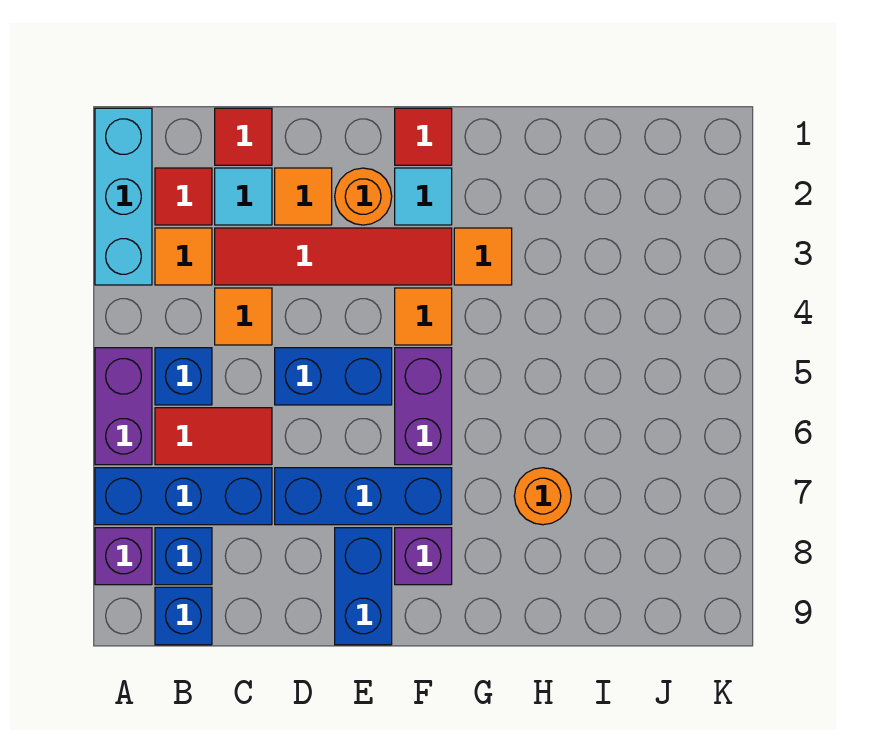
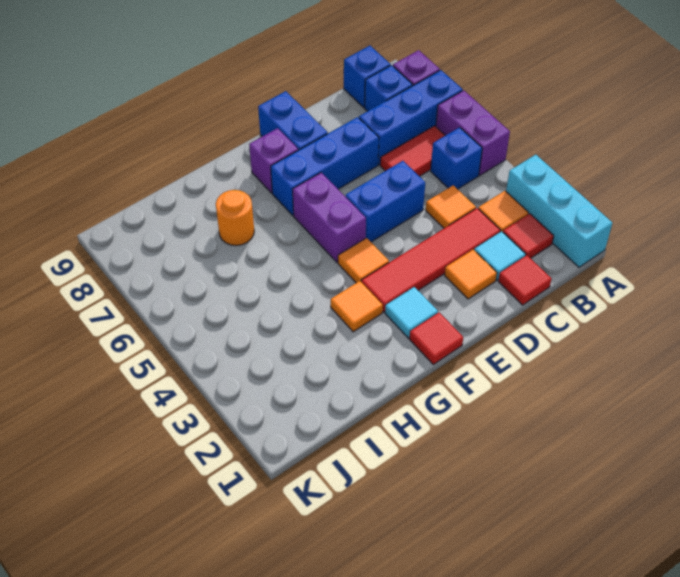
orange 1x1 round brick [335,168,392,225] -> none

